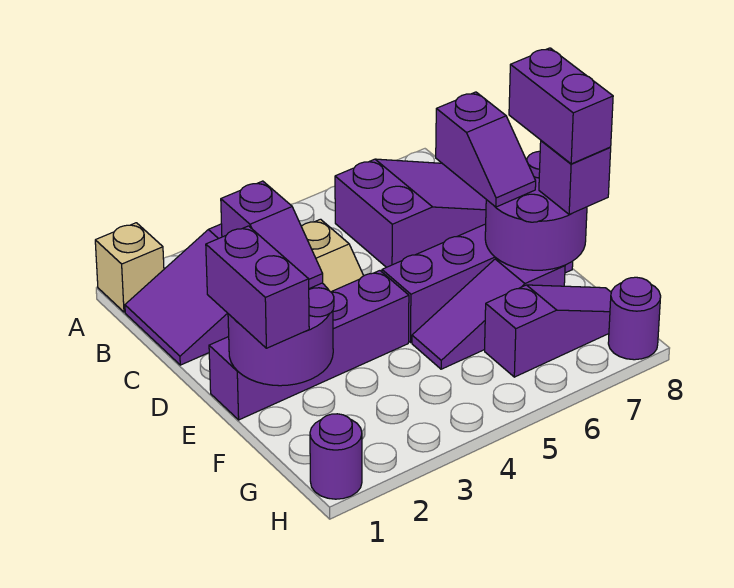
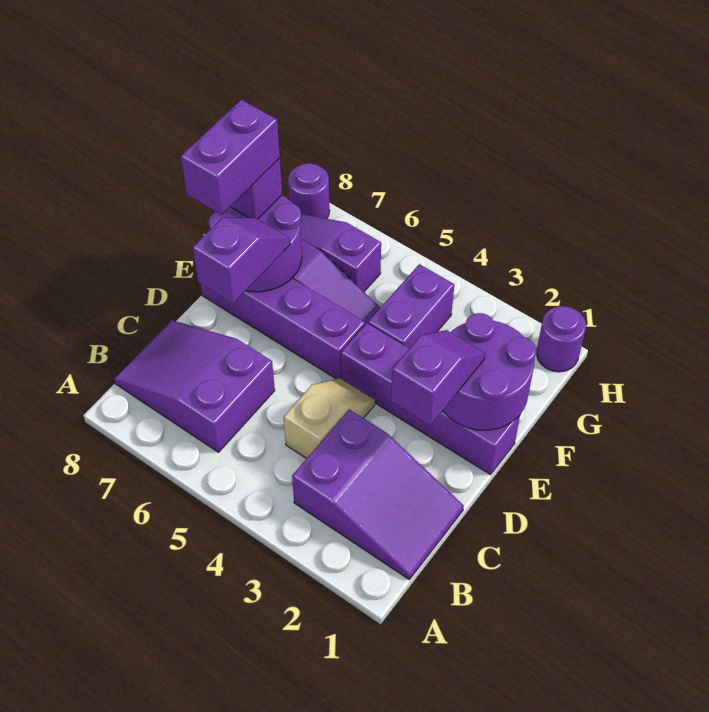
tan 1x1 brick [95,223,164,312] -> none
purple 1x2 brick [206,226,309,348] -> purple 1x2 brick moved to [368,264,454,349]

